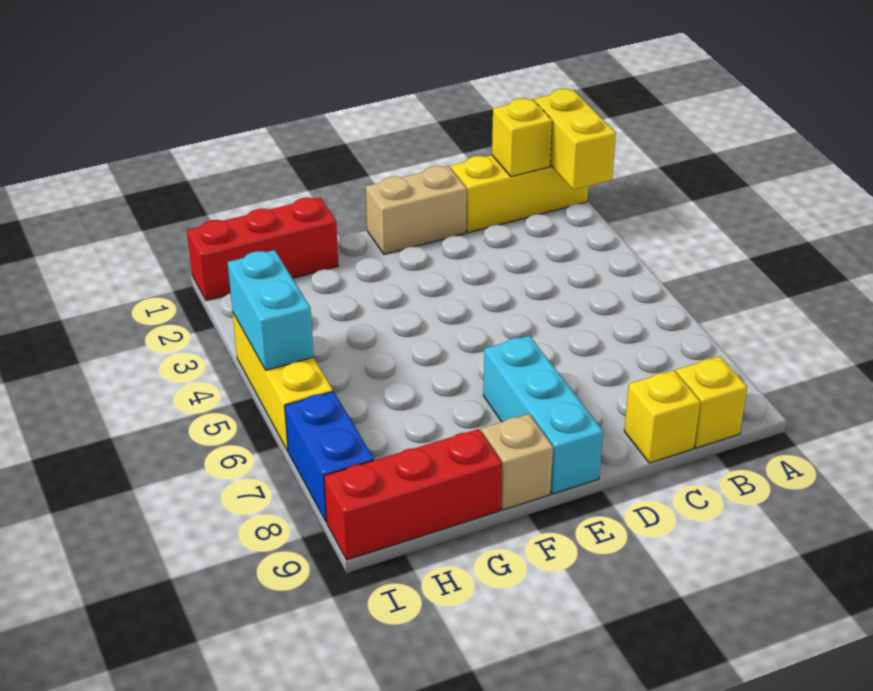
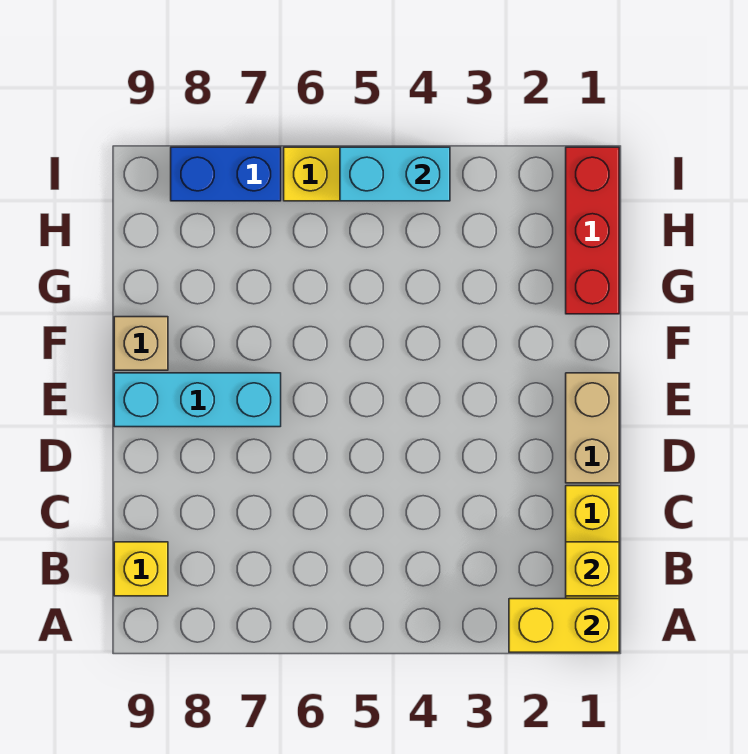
yellow 1x1 brick [624,370,700,463] -> none
red 1x3 brick [324,429,502,560] -> none

